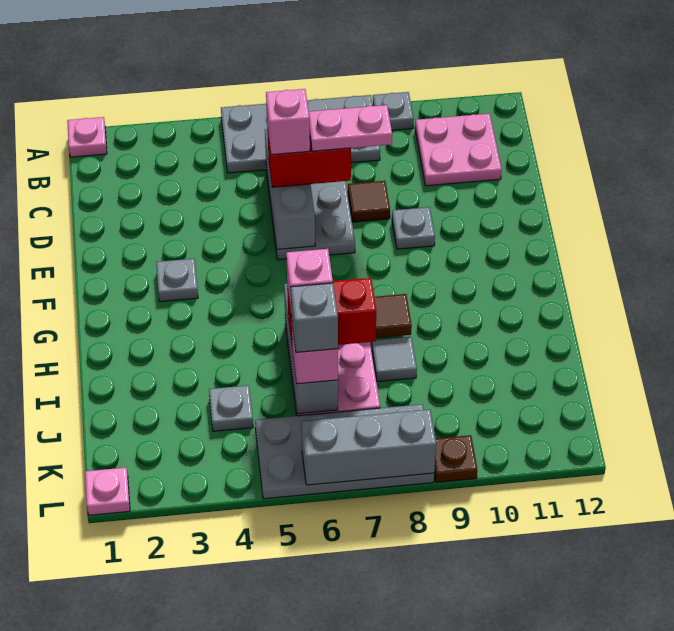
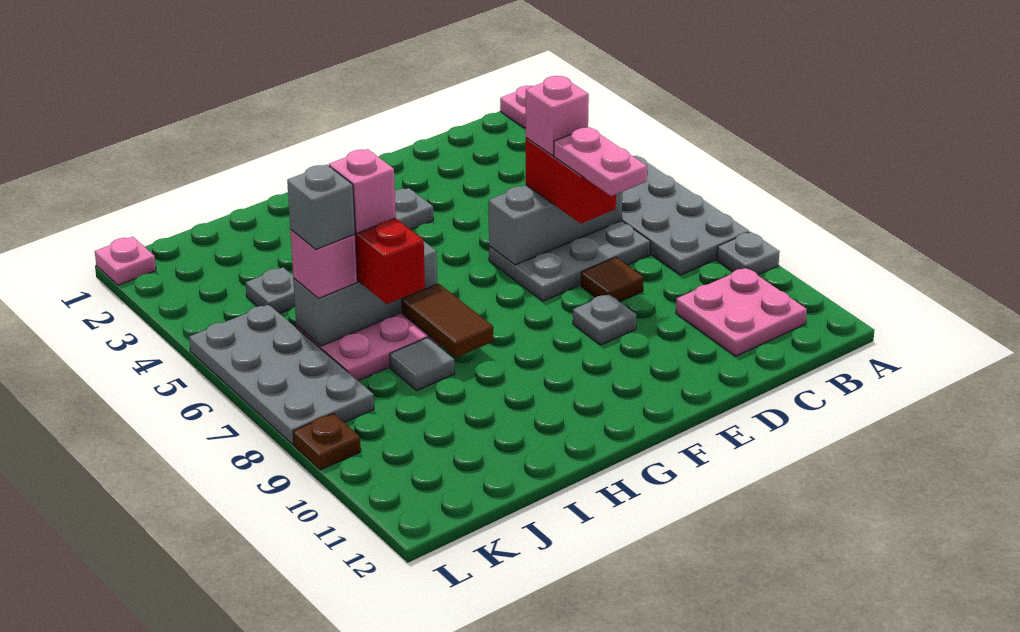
grey 1x3 brick [301,409,436,485] -> none

